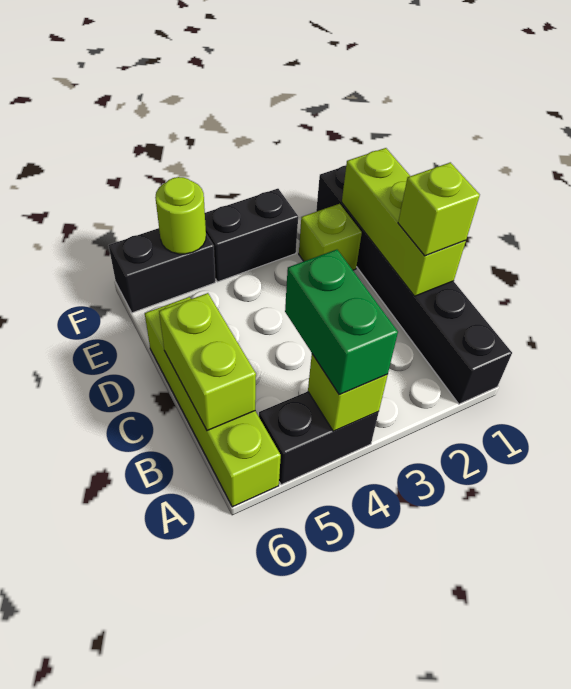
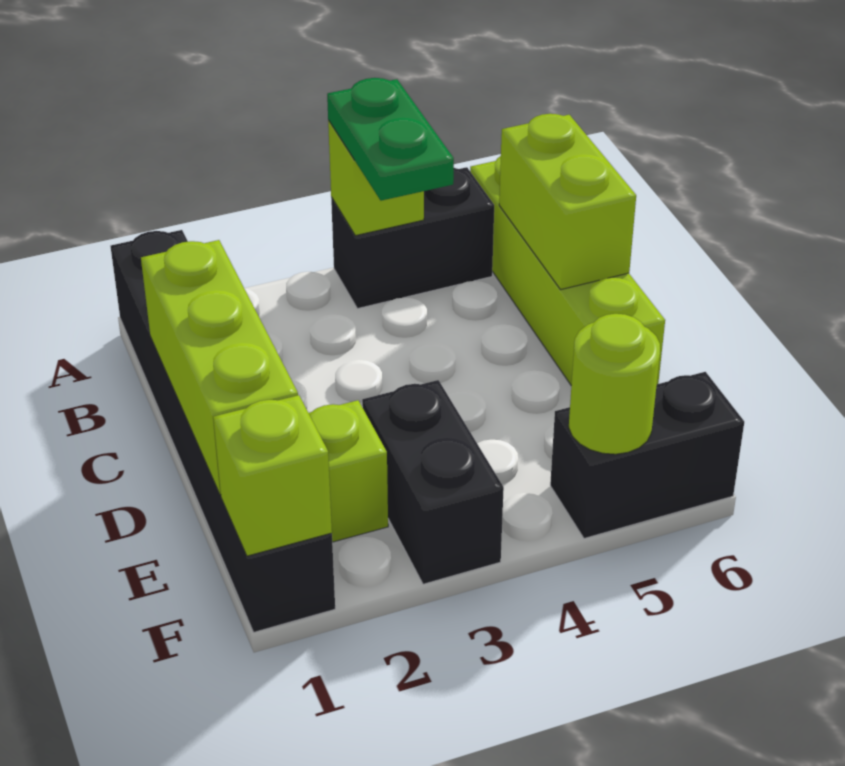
green 1x2 brick [285,250,398,394] -> green 1x2 plate [327,78,454,201]
lime 1x1 brick [398,162,480,256] -> lime 1x1 brick moved to [213,395,332,556]
black 1x2 brick [205,189,298,282] -> black 1x2 brick turned to [362,380,504,584]

